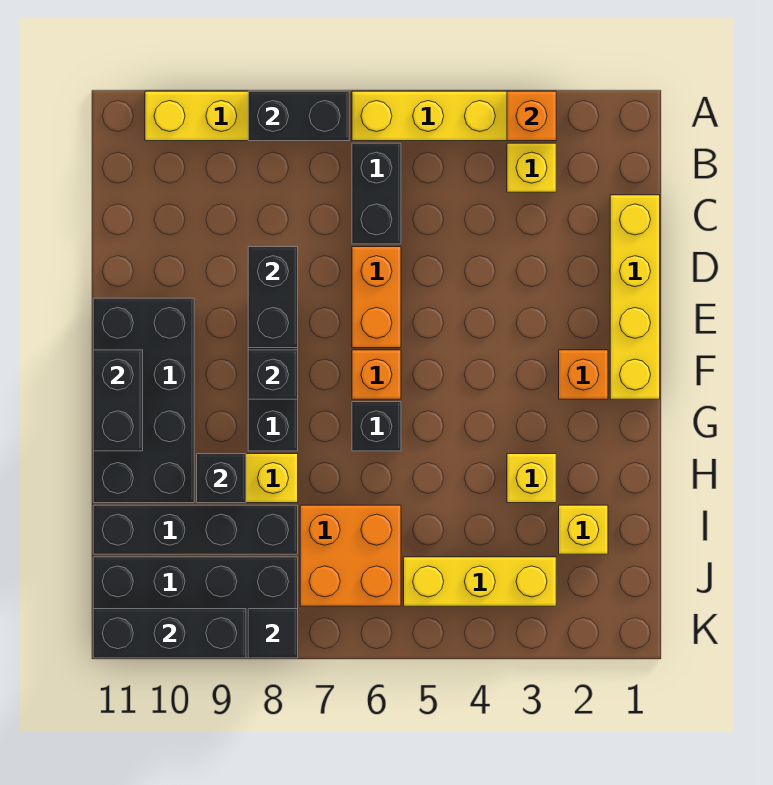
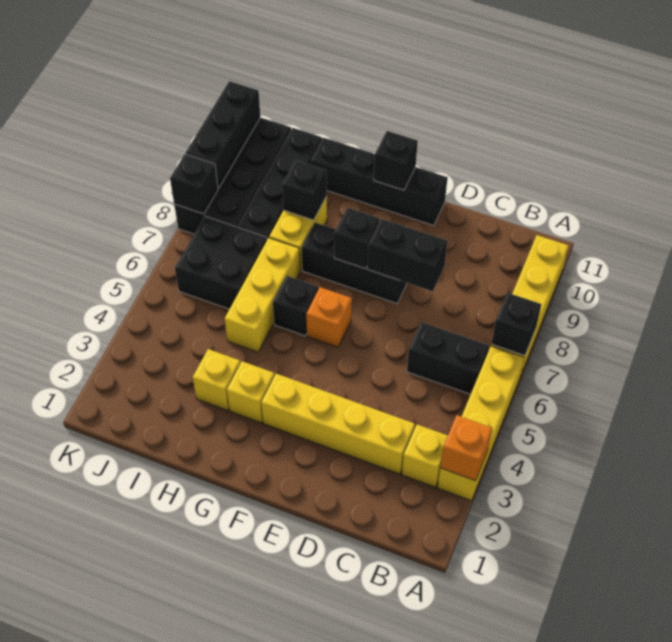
black 1x2 brick [248,91,349,141] -> black 1x1 brick [492,293,541,356]
yellow 1x4 brick [610,195,660,399] -> yellow 1x4 brick moved to [261,374,415,474]
orange 1x2 brick [352,247,401,348] -> none
black 2x4 brick [93,298,194,503] -> black 1x4 brick [311,138,448,226]
orange 1x1 brick [559,350,608,399] -> none
black 1x2 brick [93,350,143,451] -> black 1x1 brick [374,131,418,190]
yellow 1x1 brick [559,505,608,554] -> yellow 1x1 brick moved to [227,361,275,423]
orange 2x2 brick [300,505,401,606] -> black 2x2 brick [175,216,267,309]
yellow 1x3 brick [404,557,556,606] -> yellow 1x3 brick moved to [225,238,300,352]
black 1x1 tile [248,609,298,658] -> black 1x1 brick [170,154,218,214]

